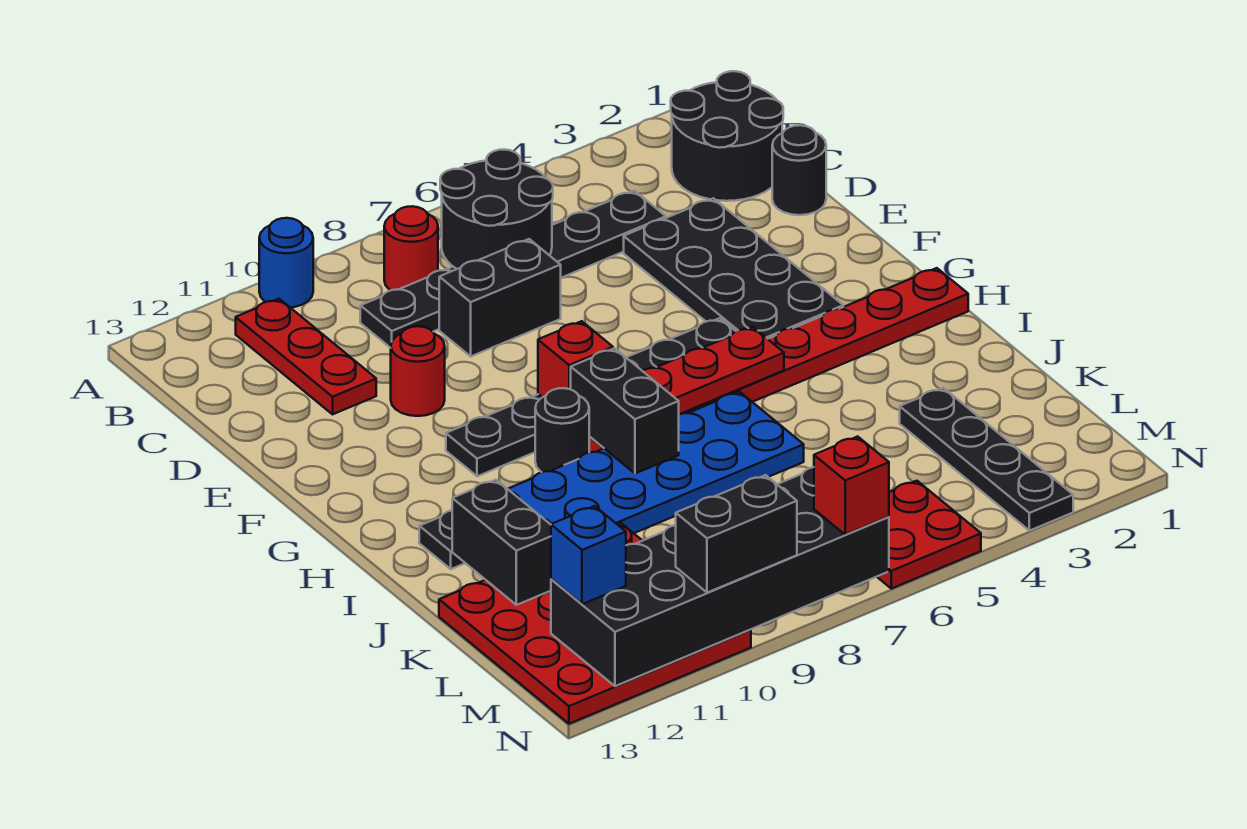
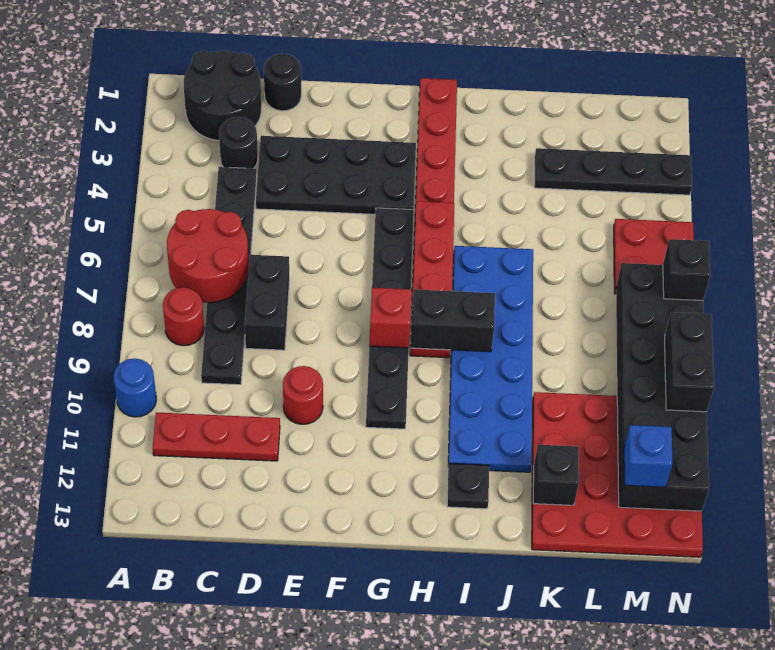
black 2x2 round brick [440,150,553,269] -> red 2x2 round brick [167,209,249,303]
black 1x1 round brick [535,388,589,472] -> black 1x1 round brick moved to [219,117,258,169]
black 1x2 brick [452,480,551,605] -> black 1x1 brick [533,445,579,505]
red 1x1 brick [814,436,889,535] -> black 1x1 brick [663,239,710,301]

